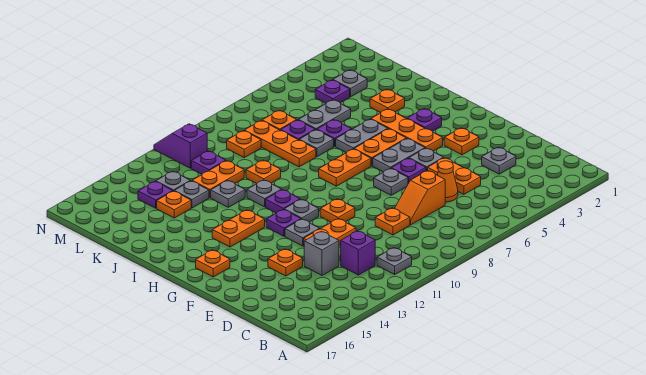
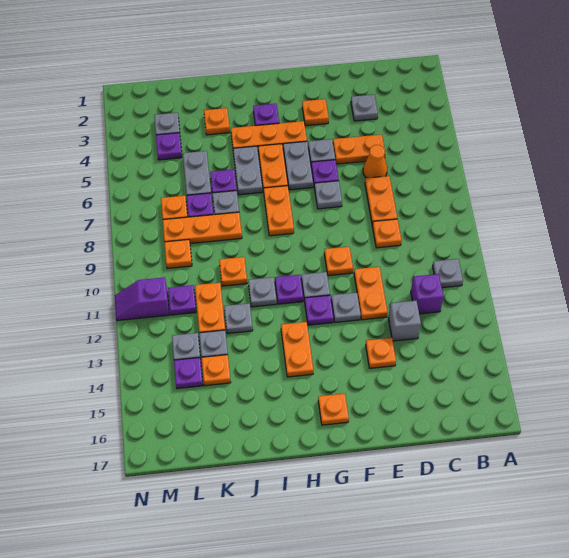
orange 1x2 slope [394,170,445,225] -> orange 1x2 plate [365,176,397,225]

